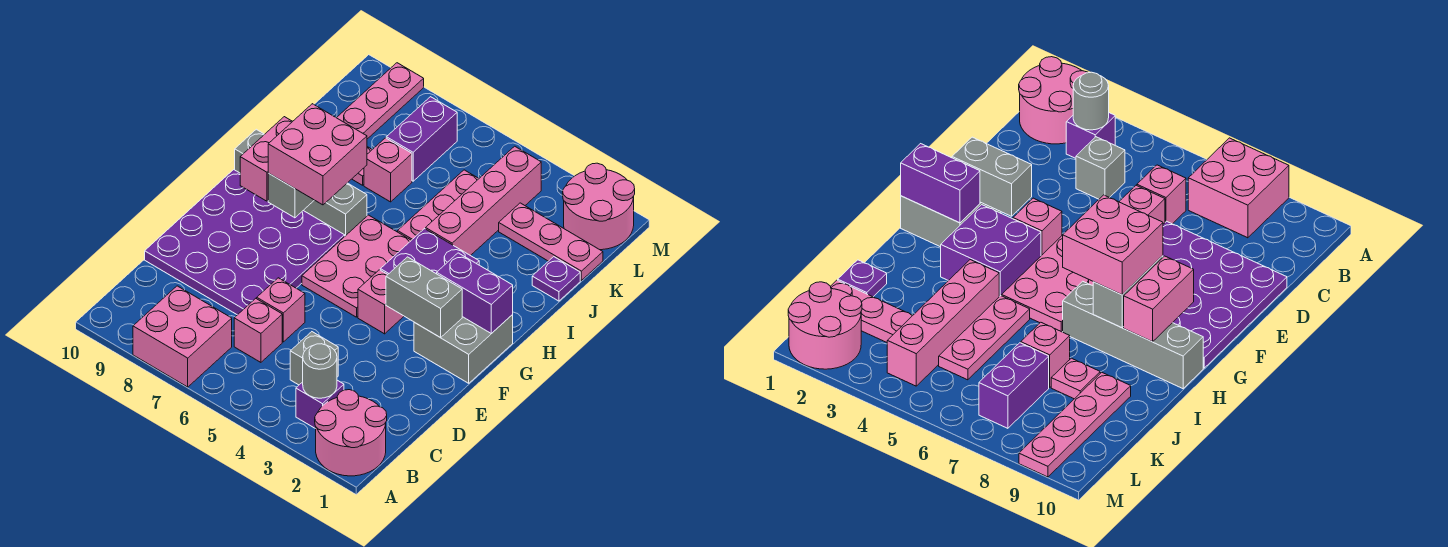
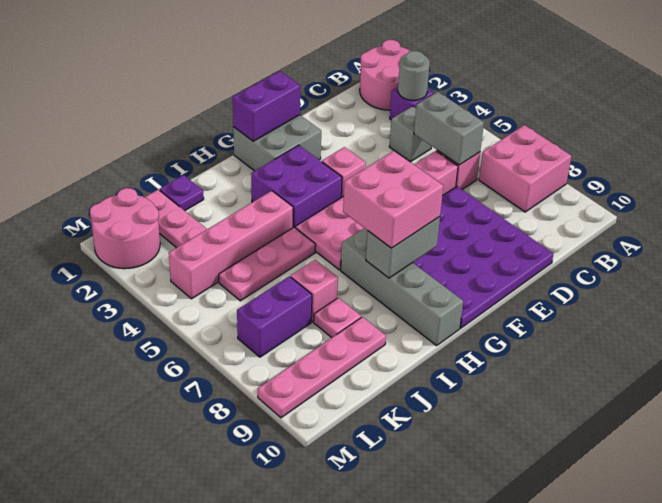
grey 1x2 brick [386,257,462,338] -> grey 1x2 brick moved to [414,92,484,165]
purple 1x2 brick [437,253,513,334] -> purple 1x2 brick turned to [233,71,300,141]
pink 1x2 brick [240,117,293,201] -> none

